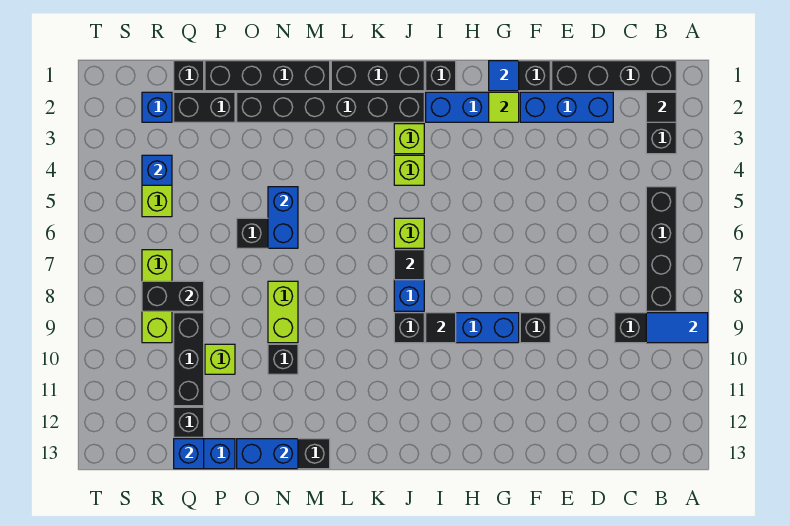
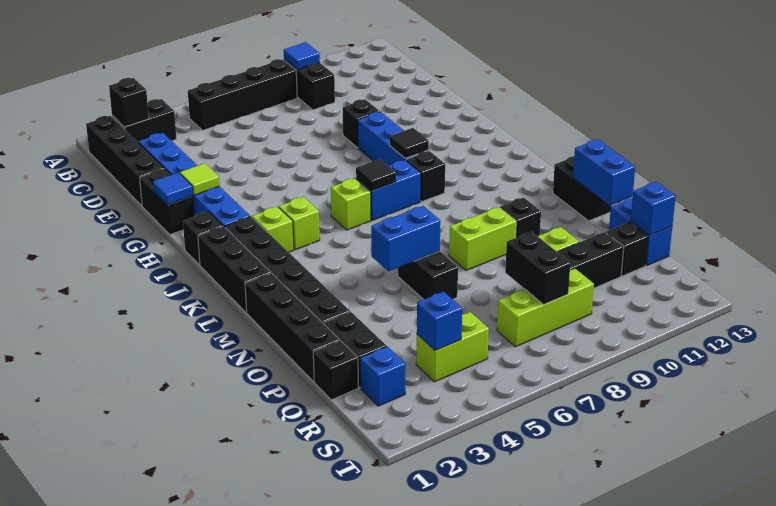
blue 1x2 tile [646,313,708,343] -> blue 1x1 tile [284,42,320,70]
black 1x1 tile [646,92,676,122] -> black 1x1 brick [109,78,149,127]

